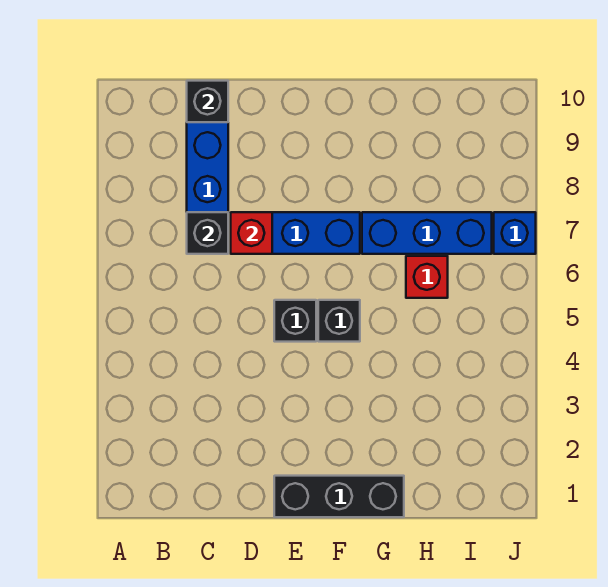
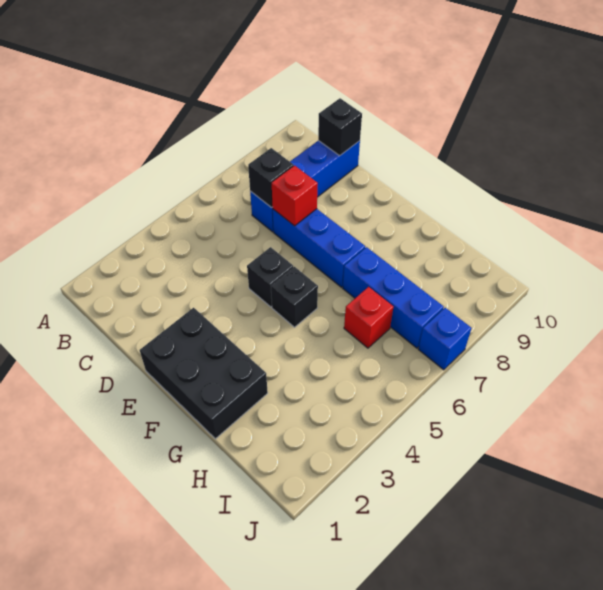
black 1x3 brick [274,476,404,517] -> black 2x3 brick [140,308,268,439]

